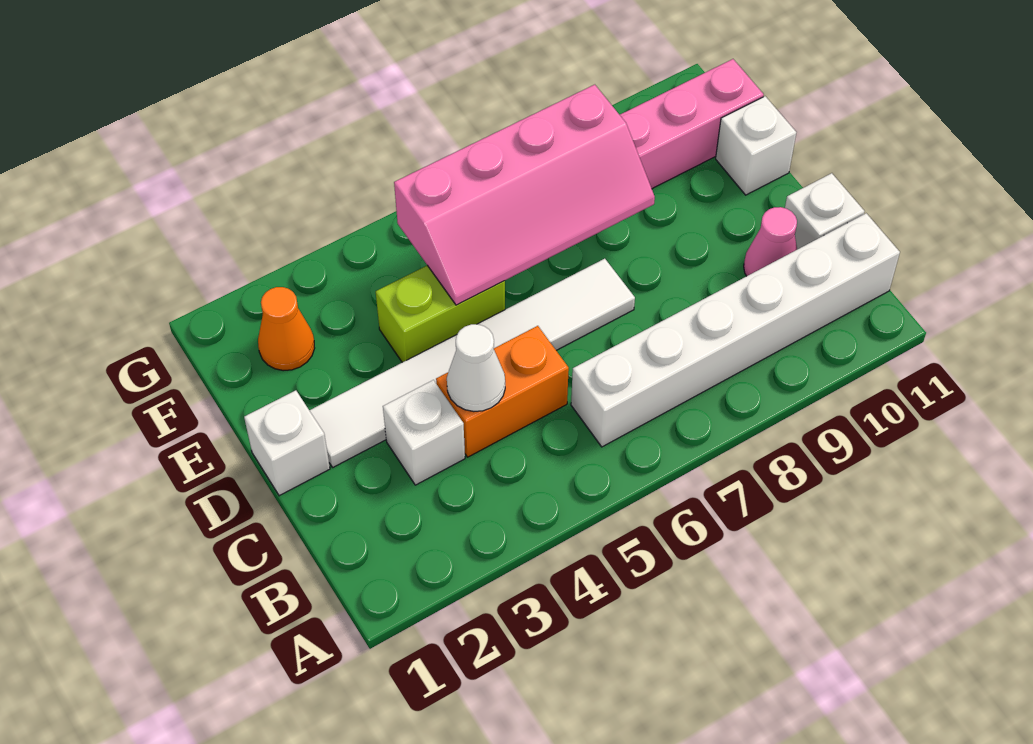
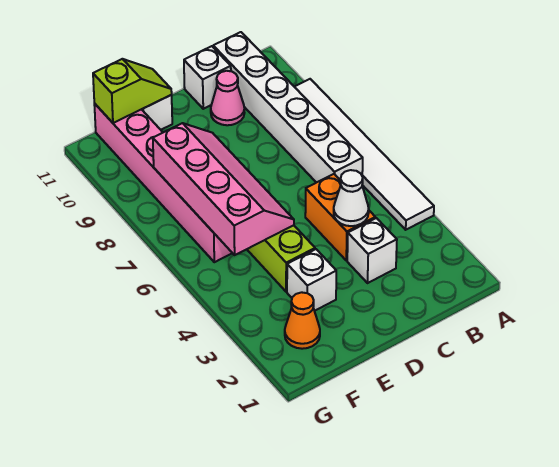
white 1x1 brick [244,390,330,496] -> white 1x1 brick moved to [287,249,336,311]
white 1x6 tile [309,259,635,467] -> white 1x6 tile moved to [295,79,434,230]
none -> lime 1x2 slope [93,59,172,123]

